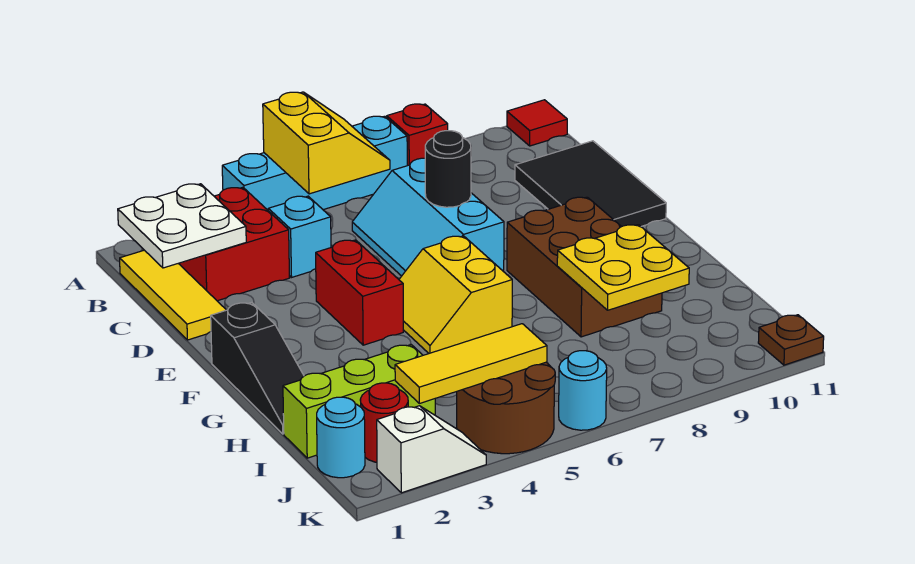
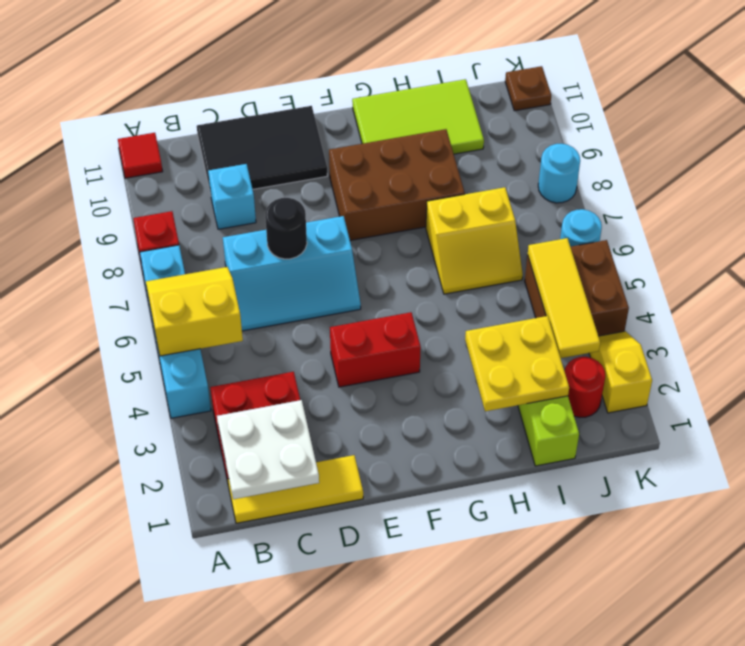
cyan 1x1 brick [268,196,331,277] -> cyan 1x1 brick moved to [208,164,256,229]
black 1x3 slope [211,302,304,434] -> none
yellow 2x2 slope [399,236,512,353] -> yellow 2x2 slope moved to [426,187,523,294]
none -> lime 2x3 tile [352,79,484,154]
yellow 2x2 plate [557,225,689,310] -> yellow 2x2 plate moved to [465,316,569,412]
cyan 1x1 round brick [317,397,365,478] -> cyan 1x1 round brick moved to [538,144,580,203]
brown 2x2 round brick [457,362,555,454] -> brown 2x2 brick [525,240,629,336]
white 1x2 slope [377,406,486,493] -> yellow 1x2 slope [589,331,652,413]

